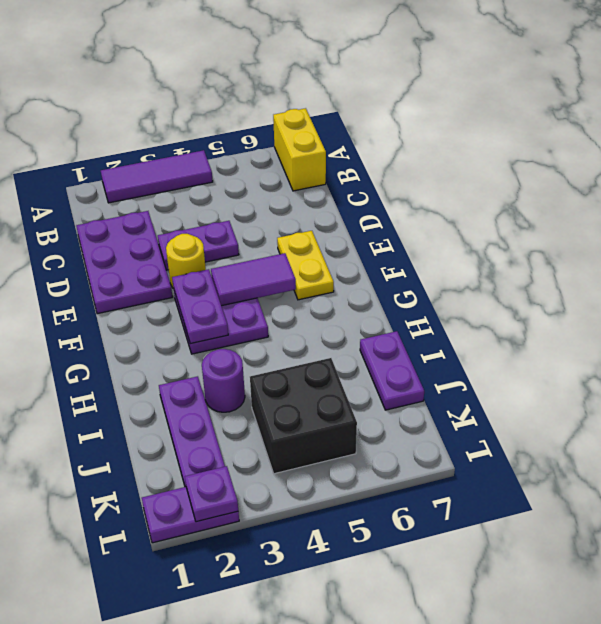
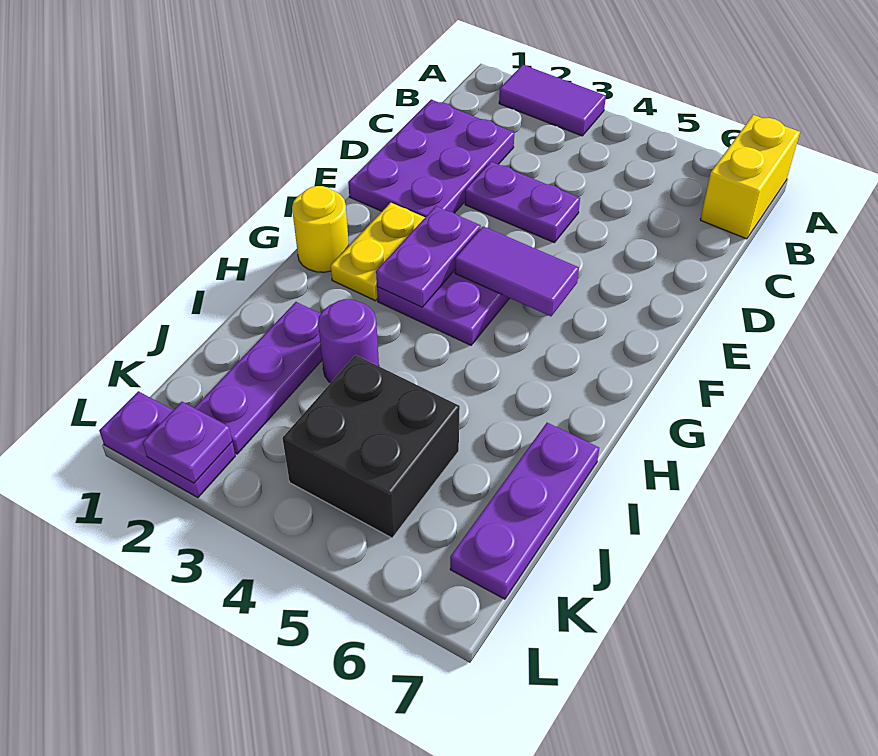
purple 1x3 tile [101,150,213,203] -> purple 1x2 tile [499,65,606,136]
yellow 1x1 round brick [166,234,206,289] -> yellow 1x1 round brick moved to [292,186,349,272]
yellow 1x2 plate [277,231,334,300] -> yellow 1x2 plate moved to [331,203,425,301]
purple 1x2 plate [360,331,424,410] -> purple 1x3 plate [450,423,599,599]

